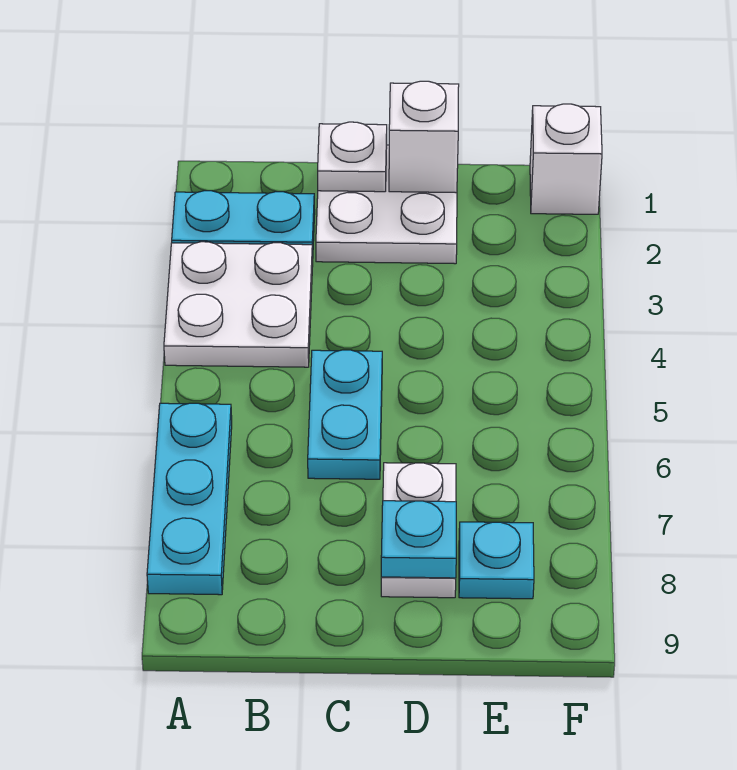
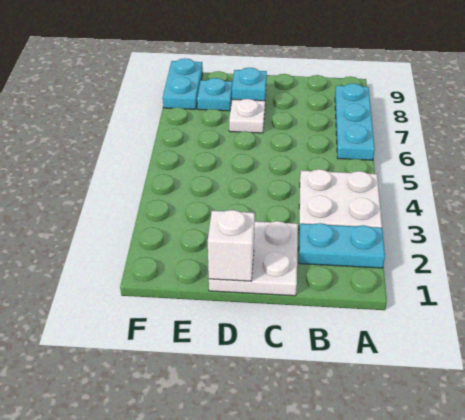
white 1x1 plate [318,122,387,192] -> none
cyan 1x2 plate [308,350,382,479] -> cyan 1x2 plate moved to [163,59,203,109]
white 1x1 brick [530,104,602,214] -> none

